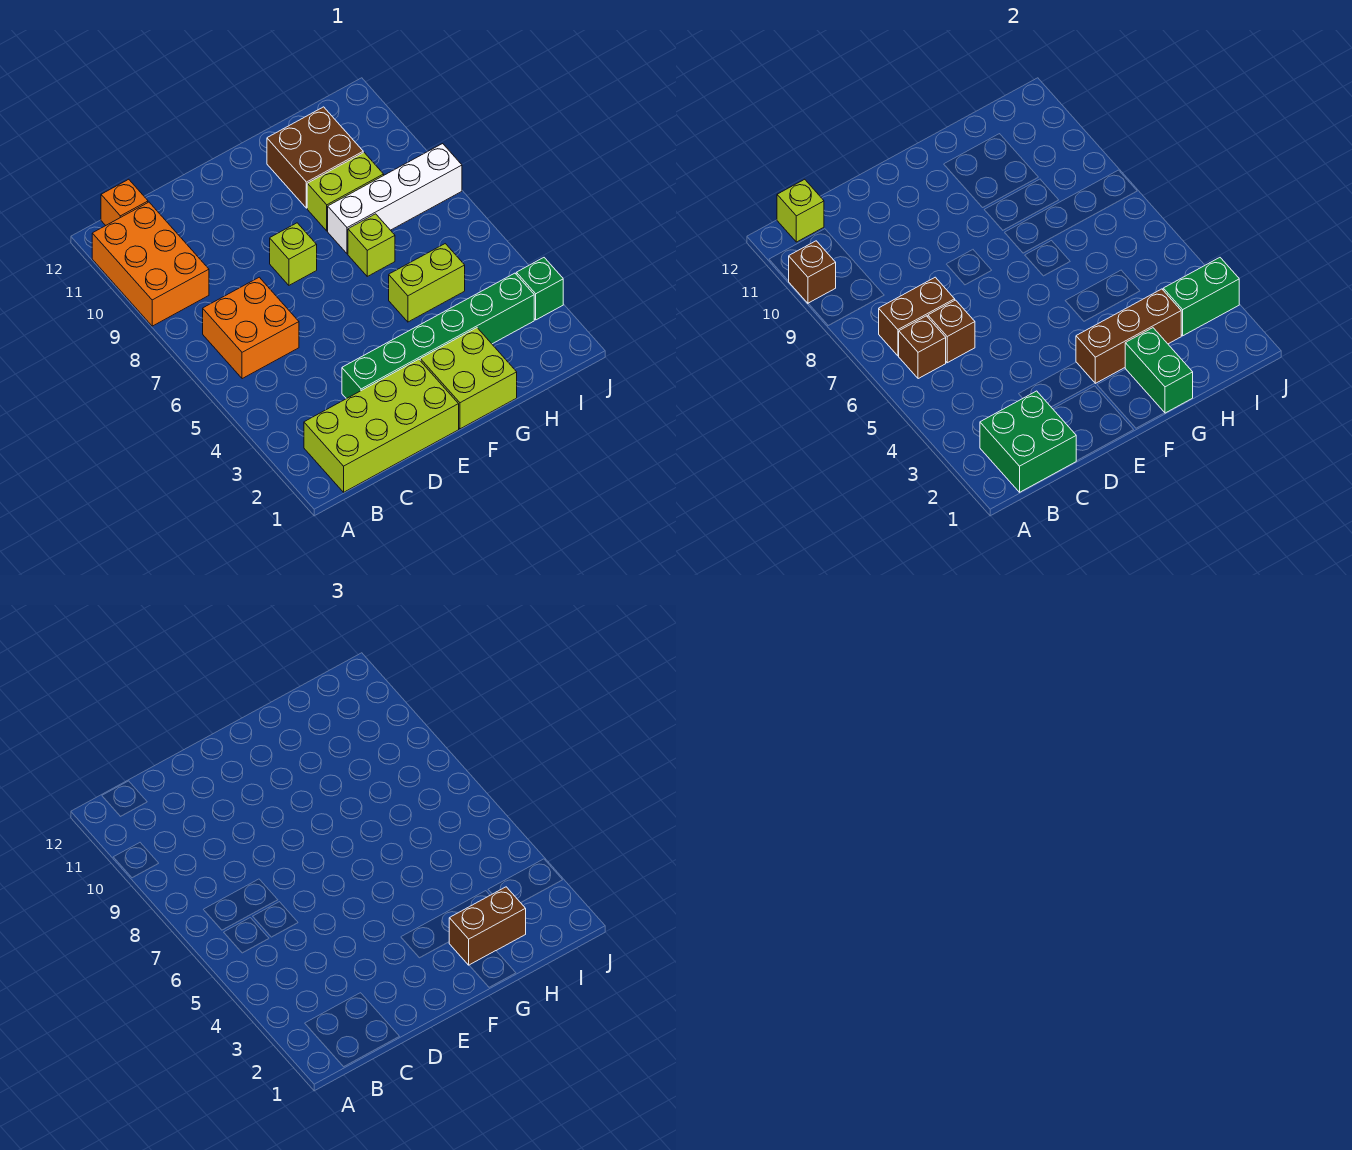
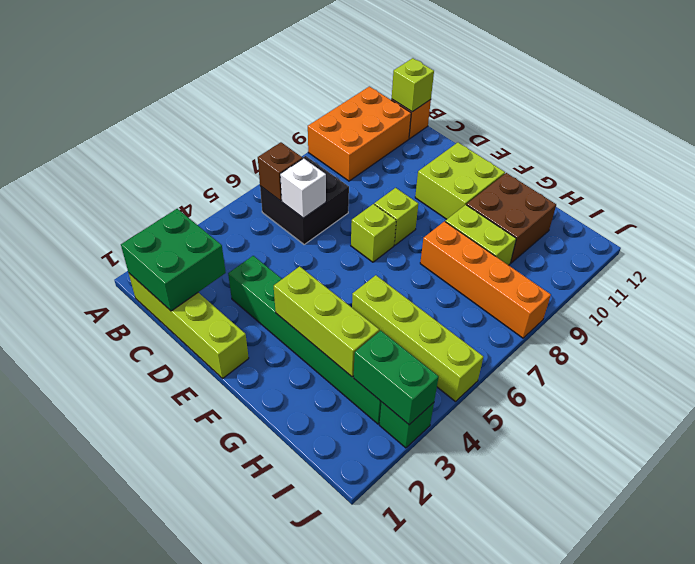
brown 1x1 brick [789,241,836,303] -> none
lime 2x4 brick [304,359,459,492] -> lime 1x4 brick [129,273,249,378]
orange 2x2 brick [203,277,299,379] -> black 2x2 brick [260,156,349,244]
brown 1x2 brick [879,277,955,356] -> none
brown 1x1 brick [928,300,975,363] -> white 1x1 brick [280,158,326,218]
lime 2x2 brick [420,328,517,429] -> lime 2x2 brick moved to [415,143,505,219]
brown 1x3 brick [1076,289,1181,383] -> lime 1x3 brick [274,266,379,377]
green 1x2 brick [1125,328,1193,413] -> none
brown 1x2 brick [449,887,526,965] -> none
lime 1x2 brick [389,244,465,322] -> lime 1x4 brick [352,275,483,402]
lime 1x1 brick [348,214,395,276] -> lime 1x1 brick moved to [351,204,396,262]
white 1x4 brick [328,144,462,254] -> orange 1x4 brick [420,221,551,338]

